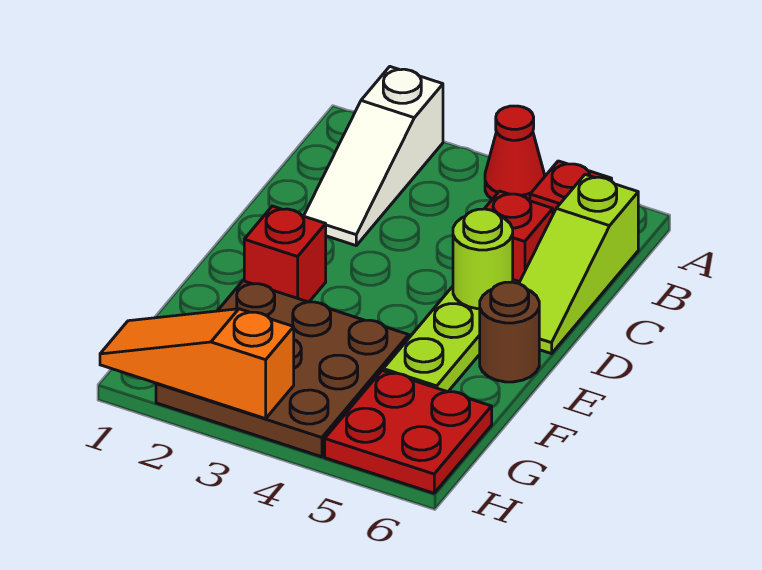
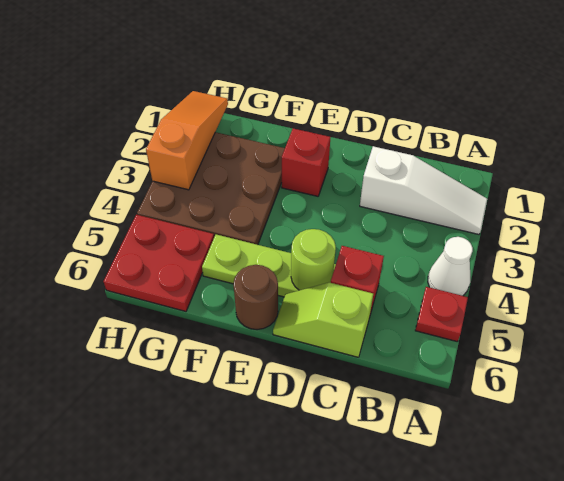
white 1x3 slope [304,67,443,245] -> white 1x3 slope turned to [360,146,487,234]
red 1x1 cone [485,106,545,201] -> white 1x1 cone [428,237,473,296]
lime 1x3 slope [519,175,638,354] -> lime 1x2 slope [273,282,373,357]

